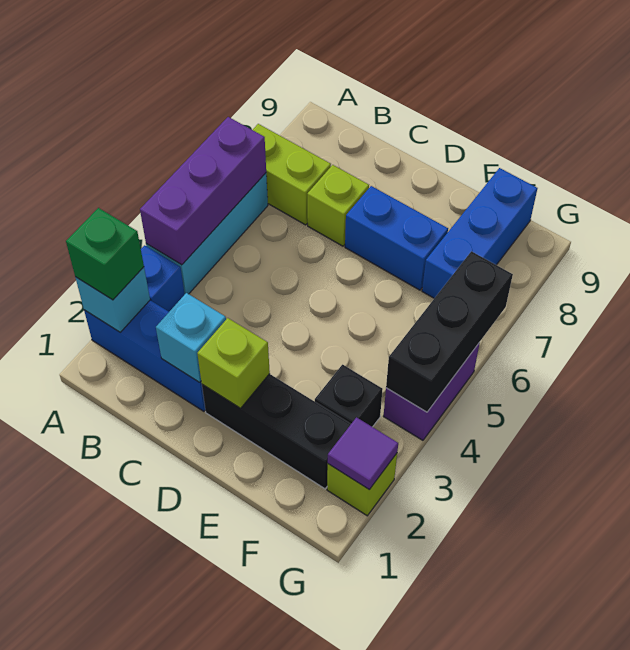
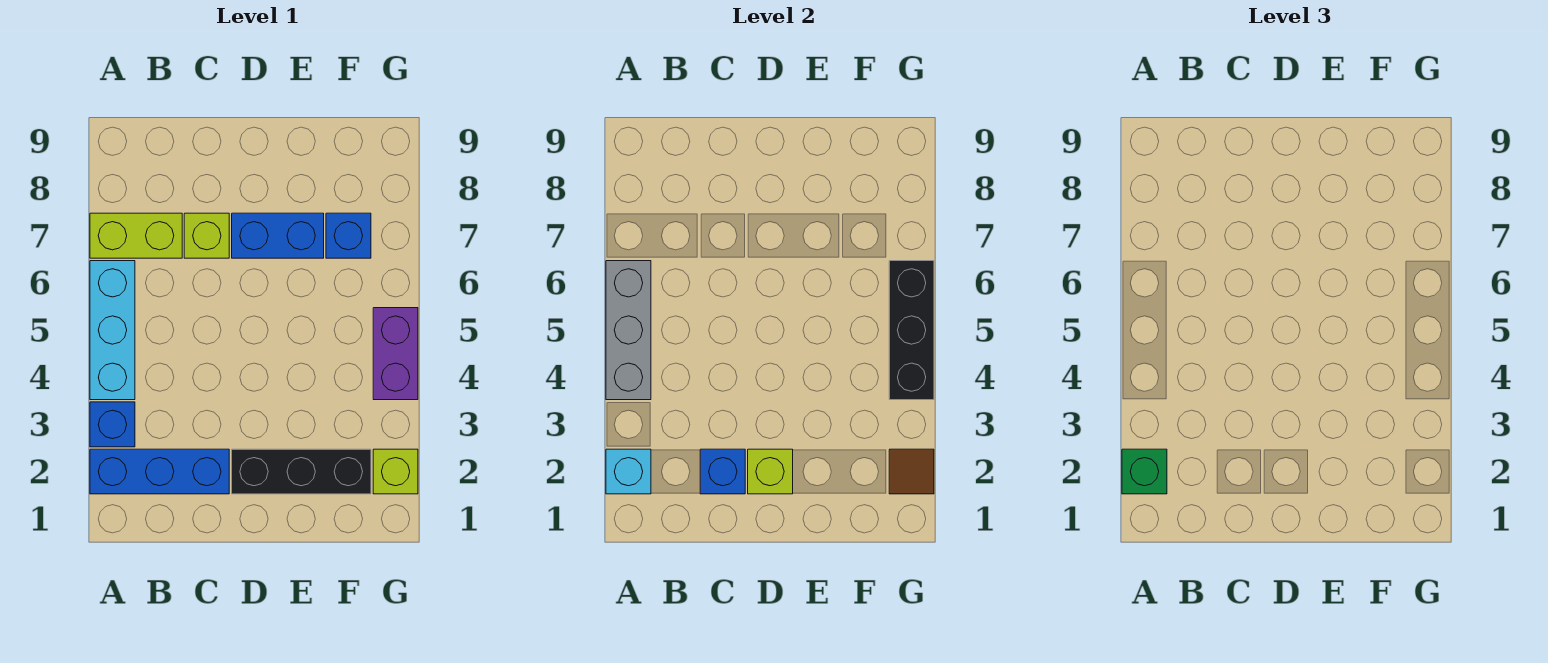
purple 1x3 brick [140,117,266,265] -> grey 1x3 brick [606,261,651,400]
cyan 1x1 brick [156,293,226,382] -> blue 1x1 brick [700,449,745,494]
black 1x1 brick [315,365,383,427] -> none
blue 1x3 brick [422,168,537,298] -> blue 1x1 brick [326,213,371,258]
purple 1x1 tile [328,417,398,490] -> brown 1x1 tile [889,449,934,494]

